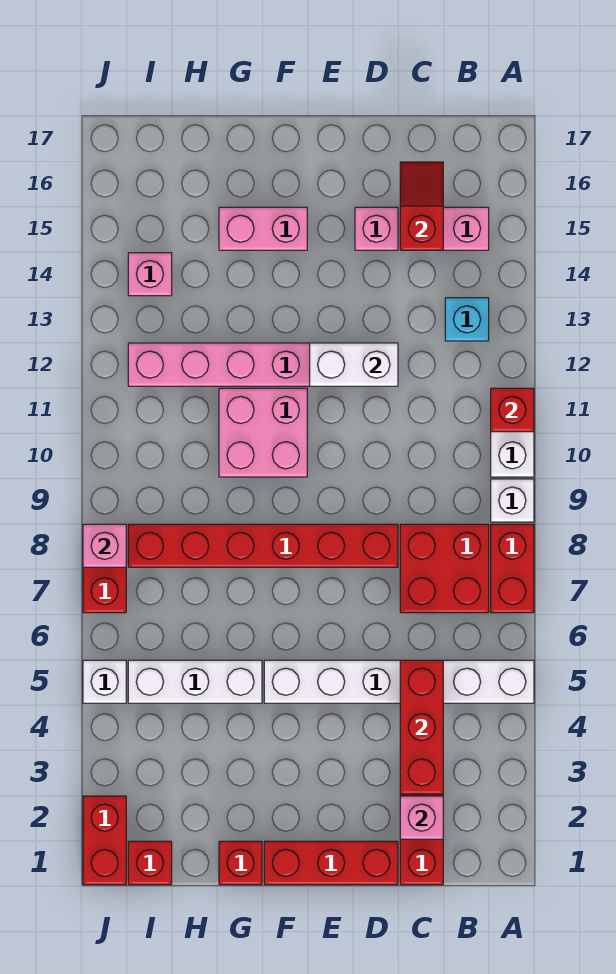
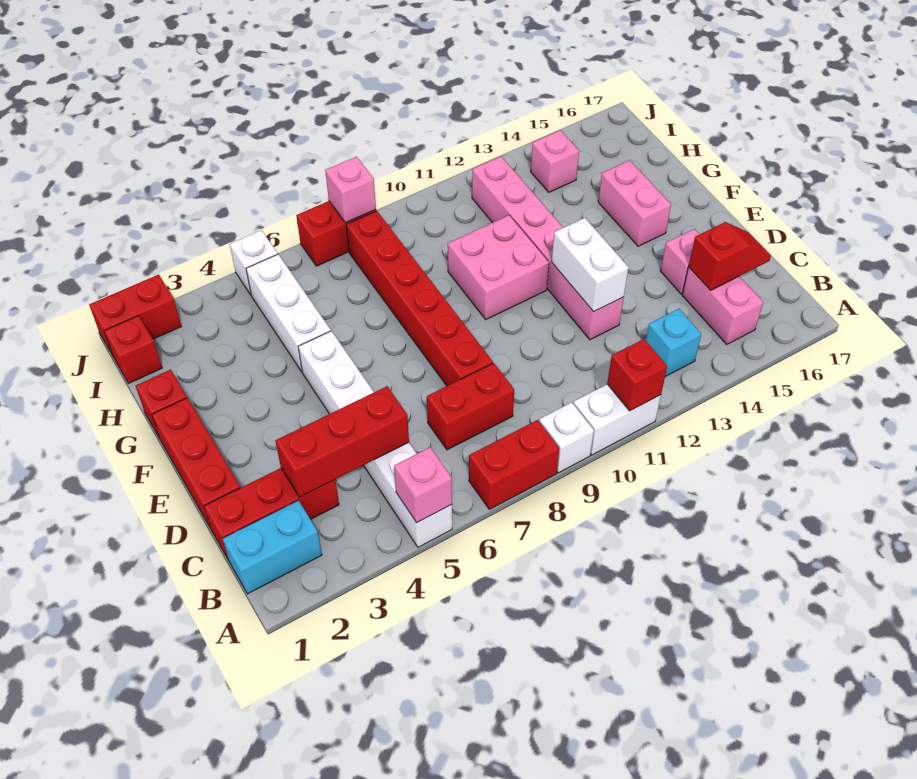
none -> cyan 1x2 brick [223,500,322,594]
red 2x2 brick [400,524,489,613] -> red 1x2 brick [427,363,514,450]
pink 1x1 brick [400,796,443,839] -> pink 1x1 brick moved to [394,447,452,522]

